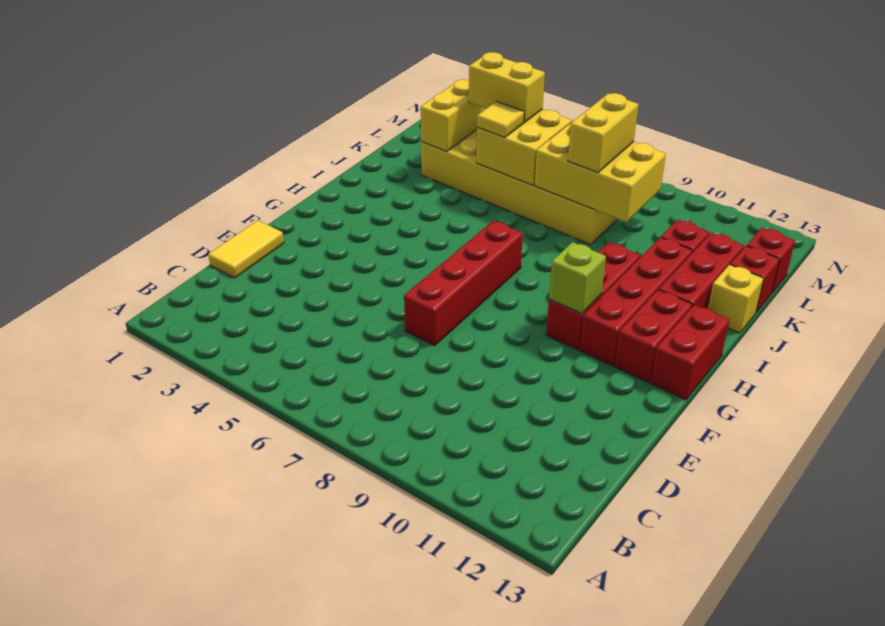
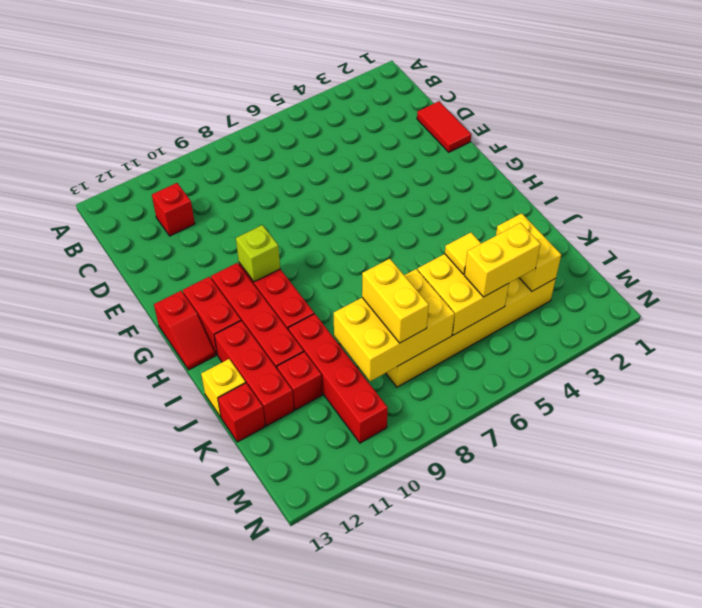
yellow 1x2 tile [208,220,284,278] -> red 1x2 tile [417,101,471,152]
red 1x4 brick [404,221,523,346] -> red 1x4 brick moved to [288,314,388,443]
red 1x2 brick [651,305,729,400] -> red 1x2 slope [154,291,216,370]
red 1x1 brick [747,228,795,293] -> red 1x1 brick moved to [152,183,195,236]

